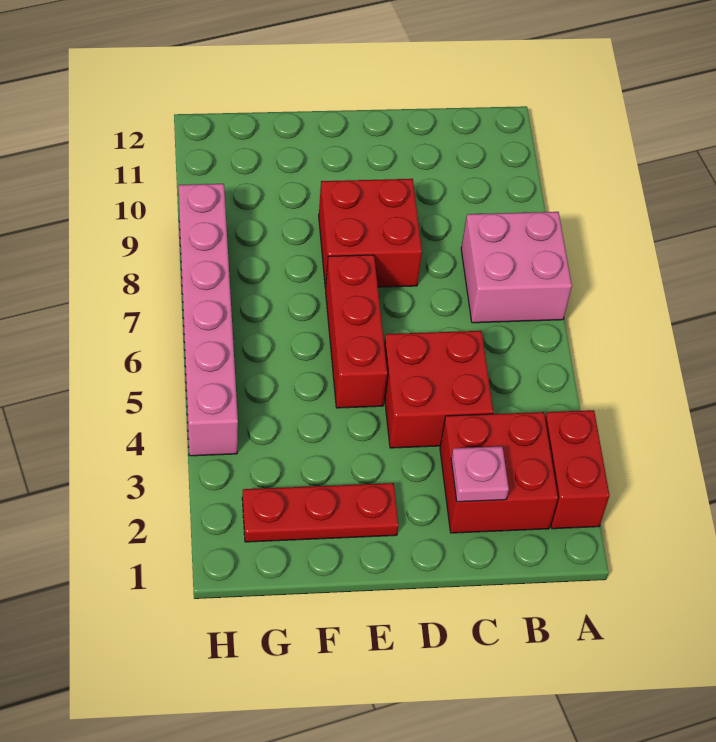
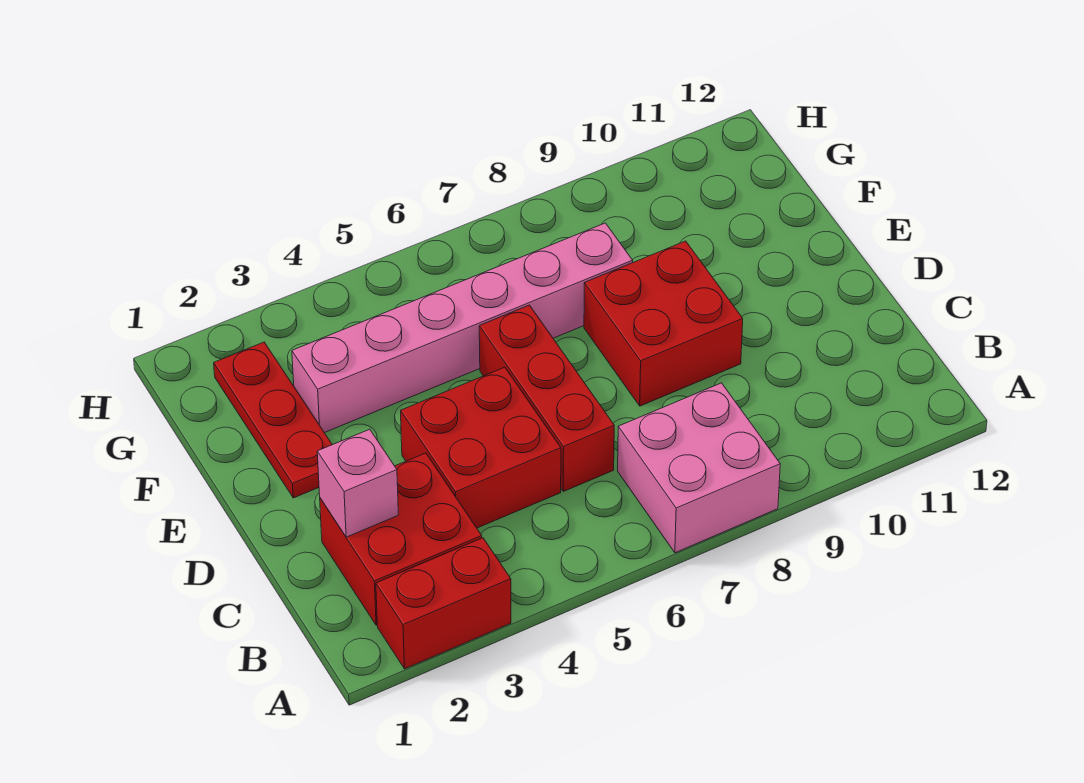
pink 1x1 plate [451,446,509,502] -> pink 1x1 brick [317,429,398,537]
red 1x3 brick [326,255,387,408] -> red 1x3 brick turned to [479,305,614,491]
pink 1x6 brick [179,184,238,456] -> pink 1x6 brick moved to [292,223,633,433]

